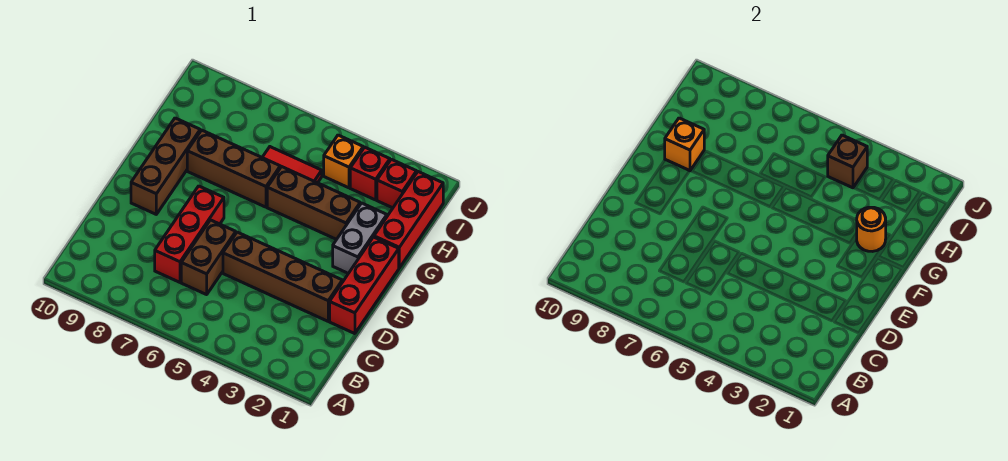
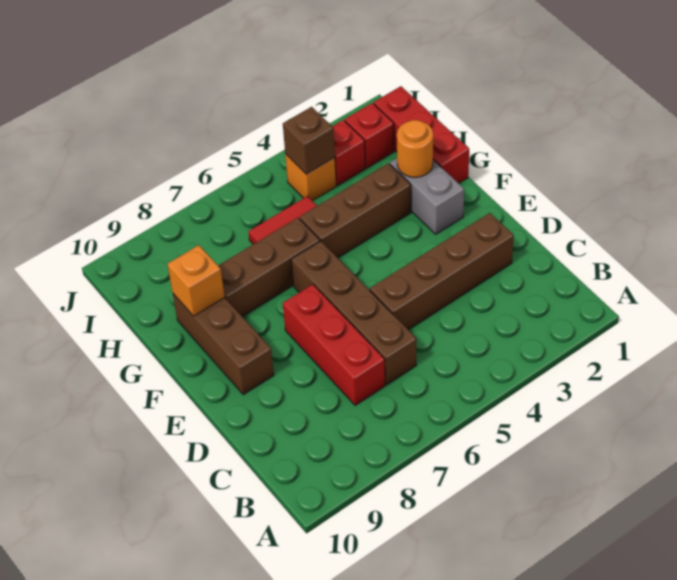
brown 1x2 brick [181,220,236,295] -> brown 1x4 brick [291,241,416,385]
red 1x3 brick [330,237,399,334] -> none

